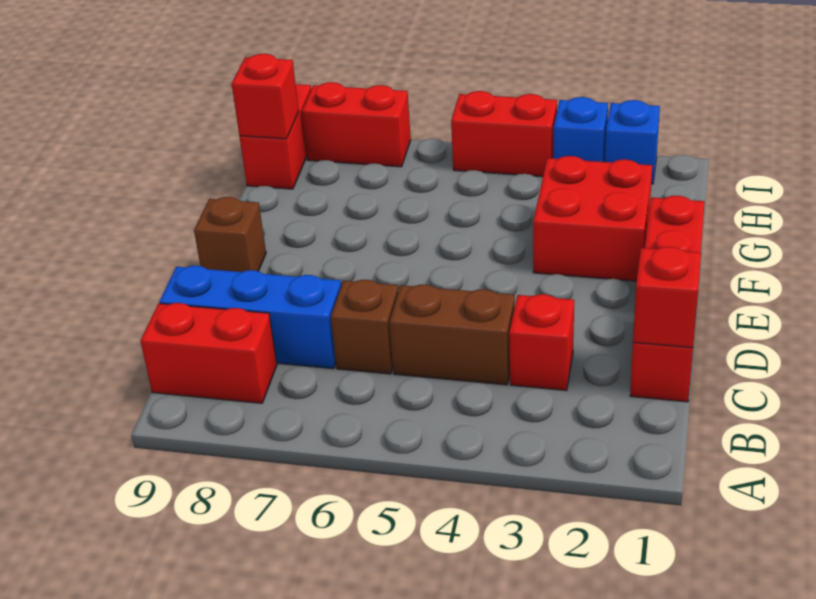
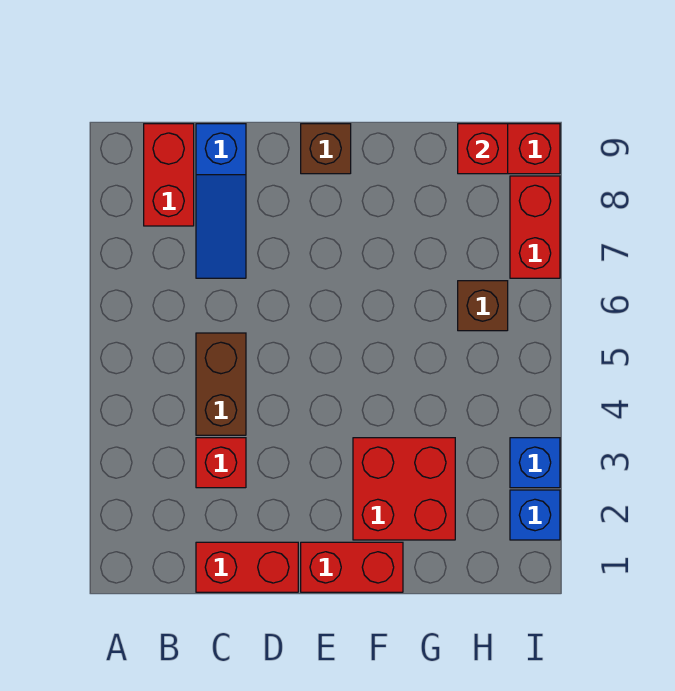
red 1x1 brick [633,247,701,348] -> none
brown 1x1 brick [331,280,398,374] -> brown 1x1 brick moved to [458,281,508,331]
blue 1x3 brick [159,266,341,369] -> blue 1x3 slope [196,124,246,278]
red 1x2 brick [451,91,557,177] -> none

